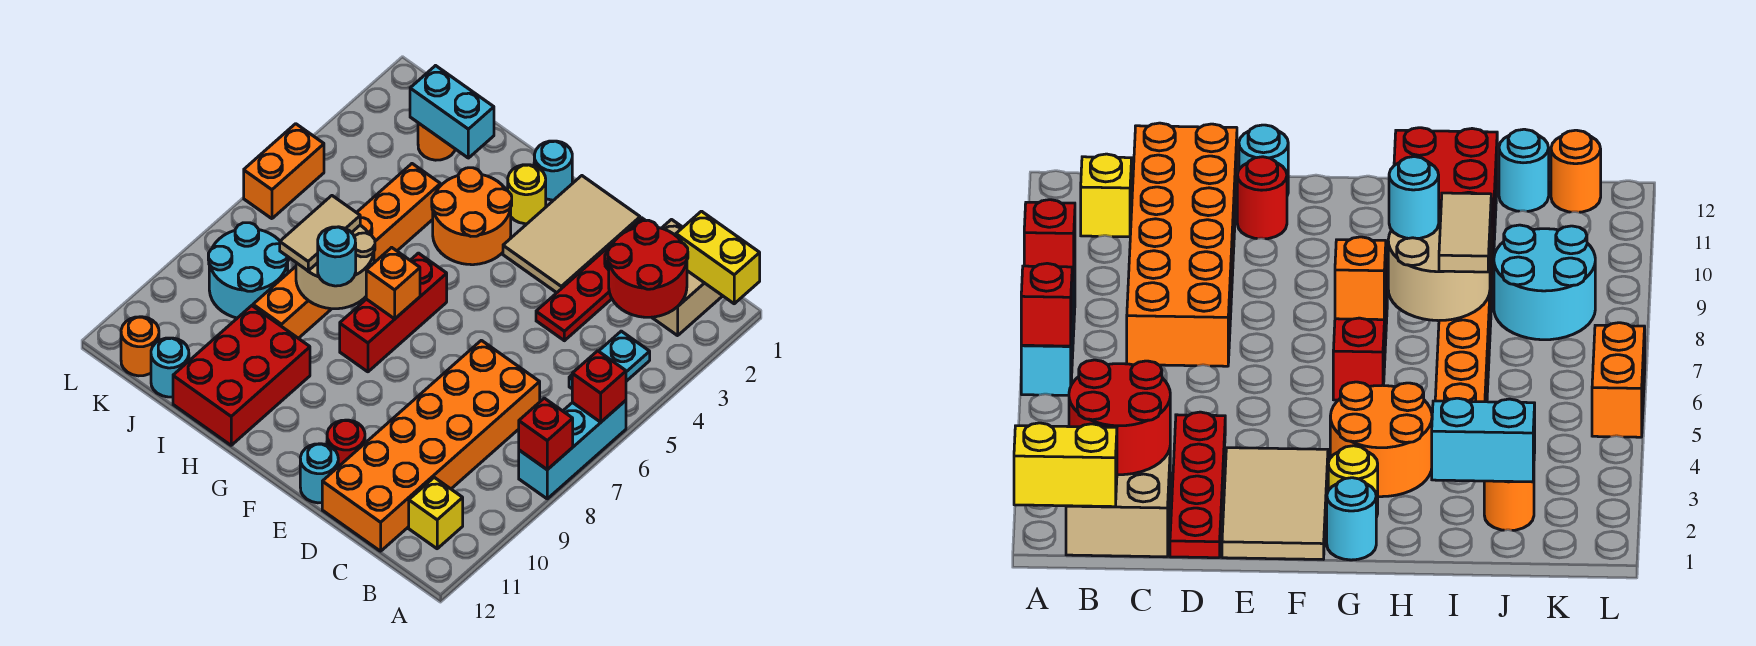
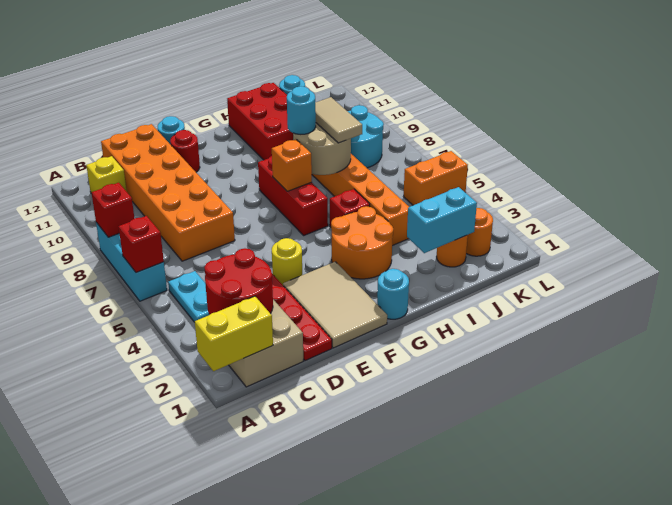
yellow 1x1 round brick [508,165,546,224] -> yellow 1x1 round brick moved to [272,238,302,285]
none -> red 1x1 brick [330,189,370,227]
orange 1x1 round brick [121,317,159,376] -> orange 1x1 round brick moved to [466,208,493,256]
orange 1x2 brick [244,124,324,219] -> orange 1x2 brick turned to [404,151,468,205]

